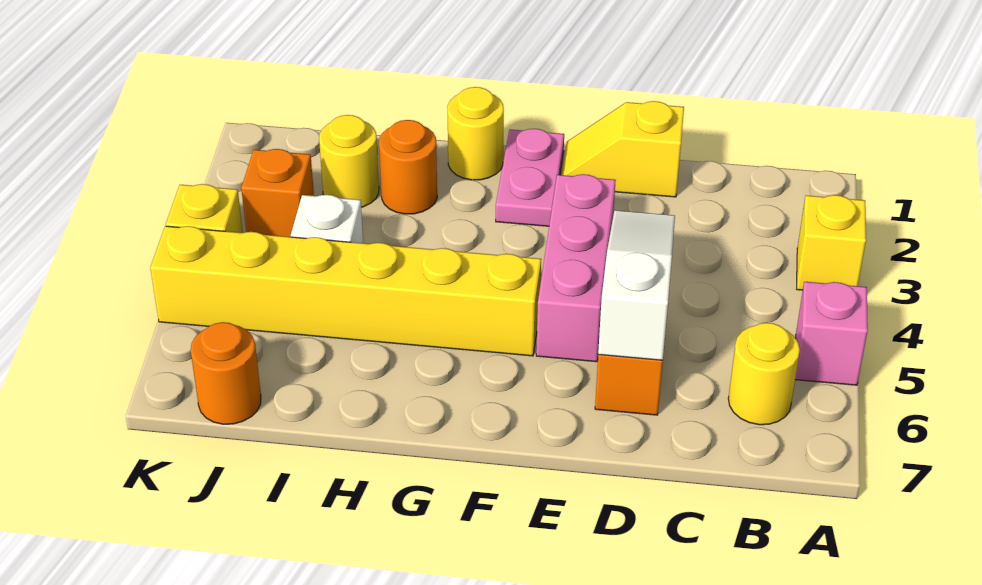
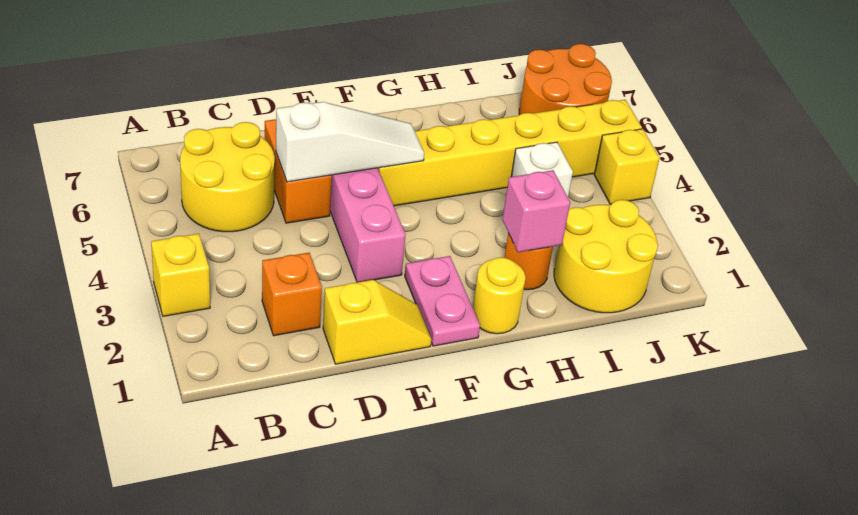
pink 1x1 brick [795,282,868,385] -> pink 1x1 brick moved to [502,170,570,252]
yellow 1x1 round brick [728,323,800,425] -> yellow 2x2 round brick [180,122,275,232]
white 1x3 slope [598,210,675,360] -> white 1x3 slope turned to [276,102,424,182]
yellow 1x1 round brick [319,115,379,207] -> yellow 2x2 round brick [554,200,658,313]
orange 1x1 brick [241,149,314,237] -> orange 1x1 brick moved to [262,253,322,336]
orange 1x1 round brick [191,322,261,424] -> orange 2x2 round brick [519,44,612,115]

